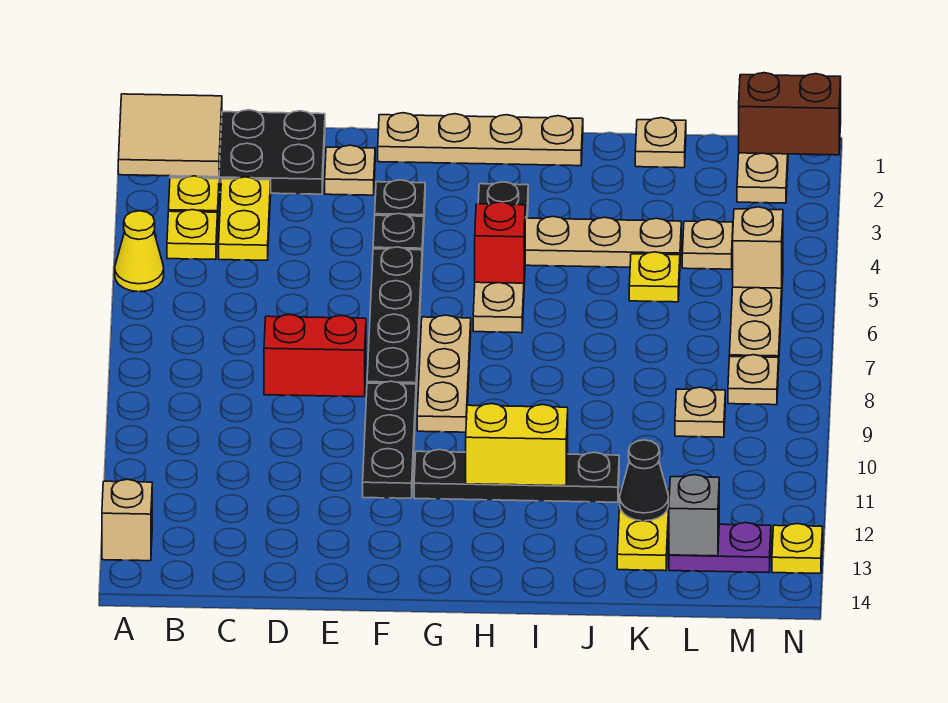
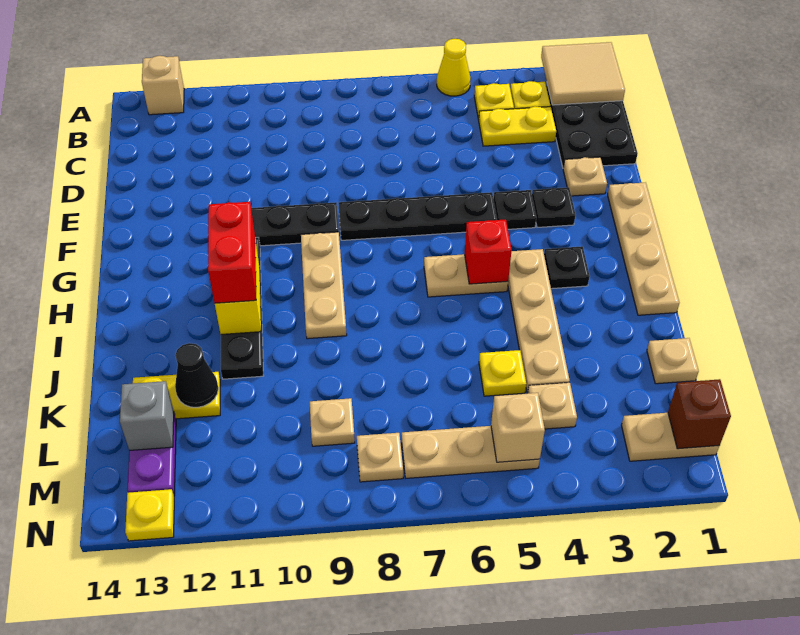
red 1x2 brick [264,315,366,397] -> red 1x2 brick moved to [208,202,256,303]
tan 1x3 plate [417,315,471,432] -> tan 1x3 plate turned to [301,232,347,339]
brown 1x2 brick [739,73,841,155] -> brown 1x1 brick [668,379,731,449]

